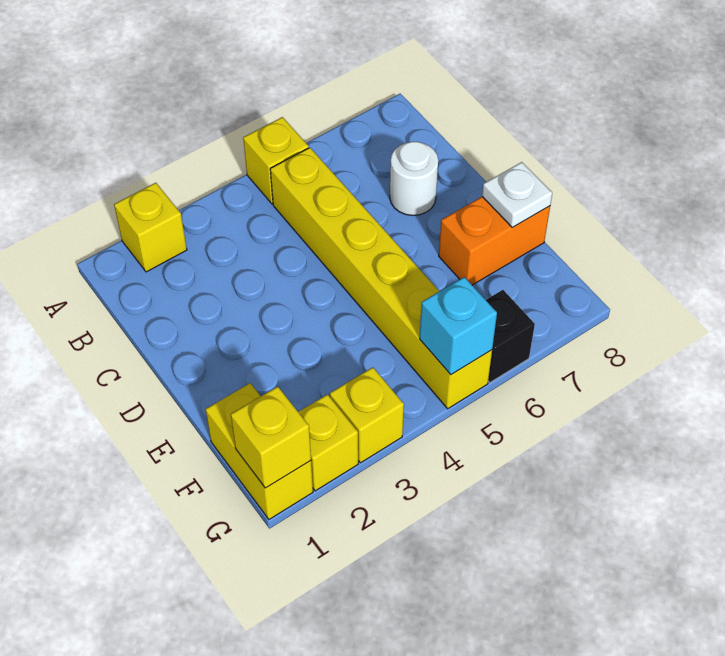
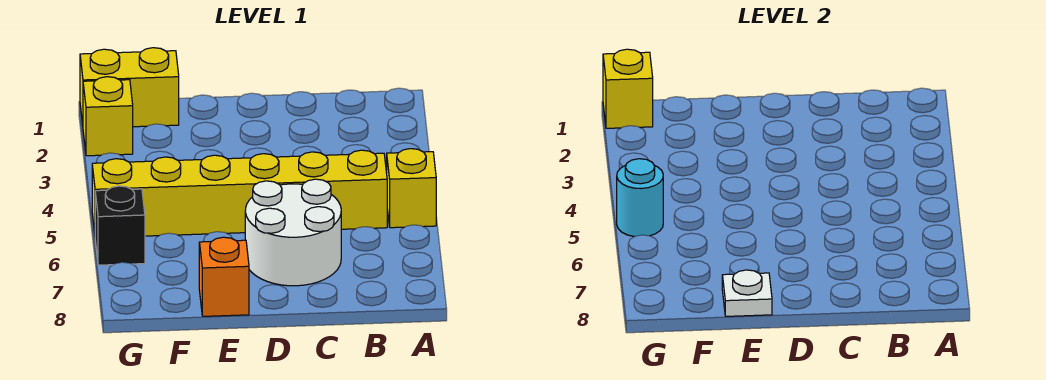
yellow 1x1 brick [114,183,187,272] -> none
white 1x1 round brick [390,142,438,215] -> white 2x2 round brick [245,179,341,286]
orange 1x2 brick [439,197,550,285] -> orange 1x1 brick [199,237,249,316]
yellow 1x1 brick [330,367,404,463] -> none
cyan 1x1 brick [420,277,497,375] -> cyan 1x1 round brick [617,159,663,237]

